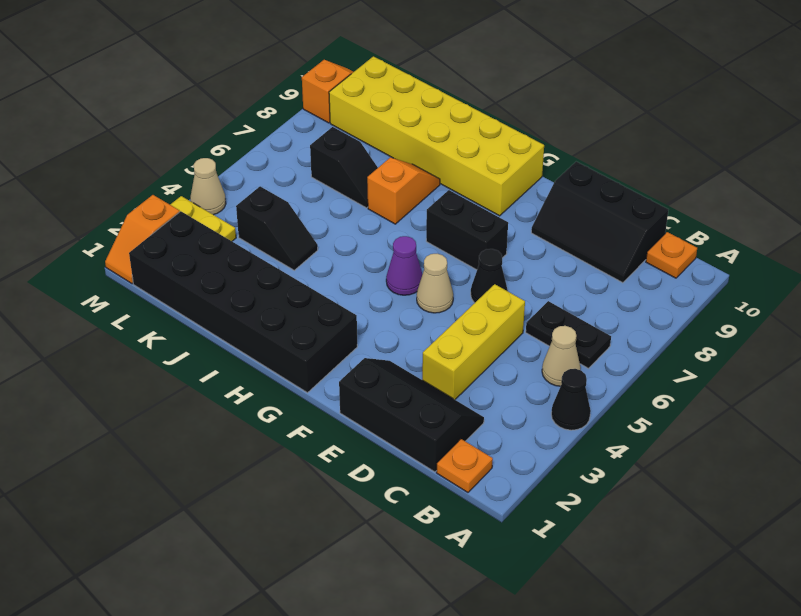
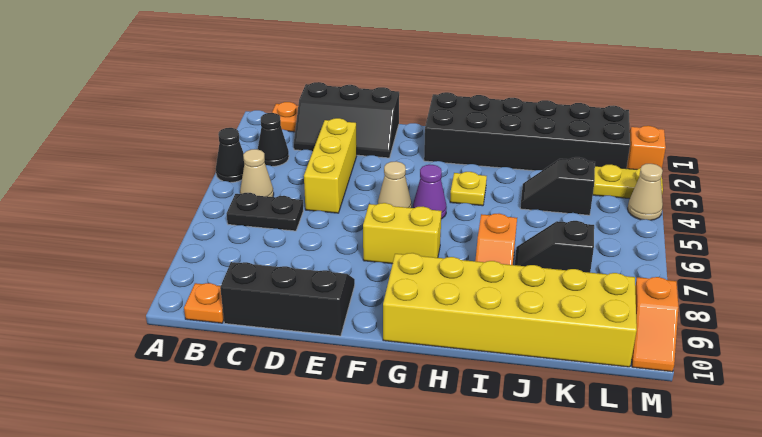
black 1x1 cone [471,249,508,303] -> black 1x1 cone moved to [258,113,289,166]
black 1x2 brick [426,190,508,270] -> yellow 1x2 brick [363,203,442,264]
none -> yellow 1x1 plate [450,172,487,206]

